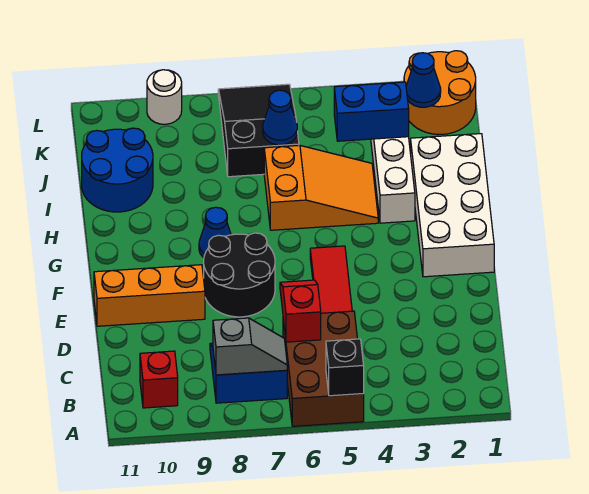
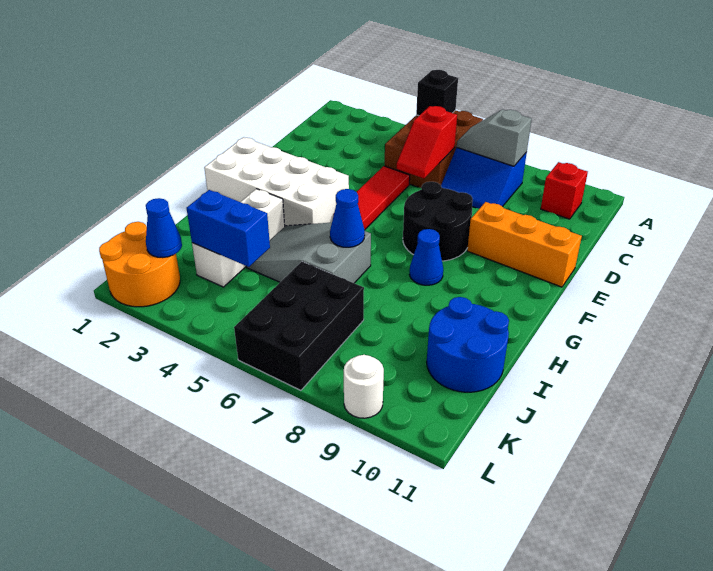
white 2x4 brick [411,134,494,277] -> white 2x4 brick turned to [204,137,349,226]
orange 2x3 slope [264,145,378,230] -> grey 2x3 slope [247,223,371,283]
black 2x3 slope [218,84,299,177] -> black 2x3 brick [234,262,364,390]
blue 1x1 cone [263,90,297,145] -> blue 1x1 cone moved to [330,189,365,247]

